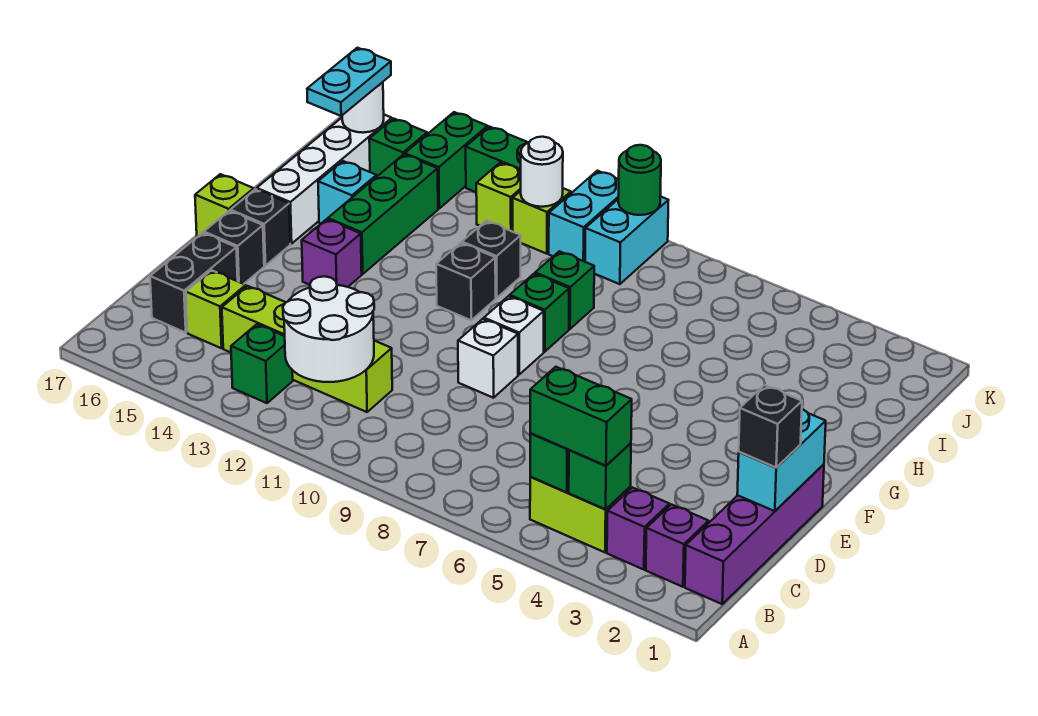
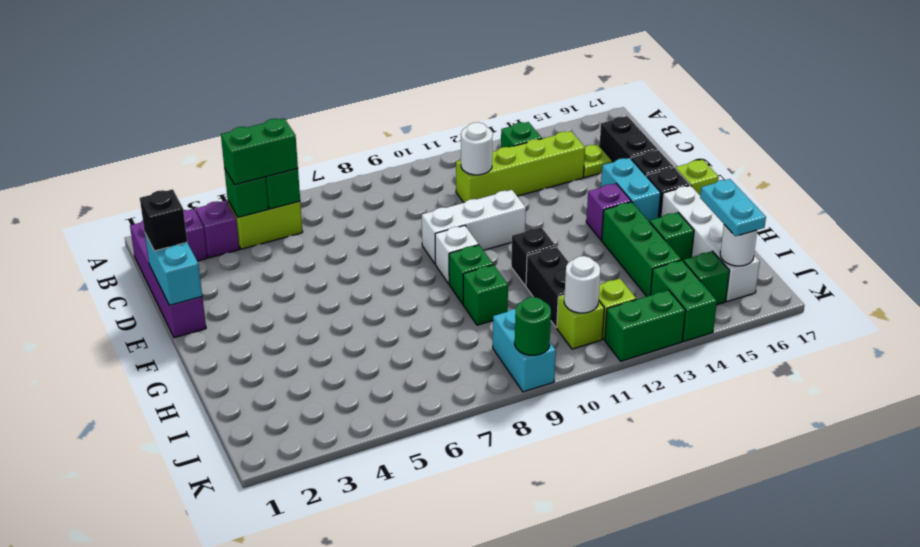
white 2x2 round brick [283,276,374,382] -> white 1x1 round brick [461,122,493,175]
lime 1x1 brick [186,270,246,348] -> lime 1x1 plate [584,145,612,178]
white 1x1 brick [458,319,518,398] -> white 1x3 brick [422,190,526,264]
black 1x1 brick [462,221,521,298] -> black 1x2 brick [526,247,569,328]
cyan 1x1 brick [318,161,377,223] -> green 1x1 brick [650,212,694,261]
cyan 1x2 brick [549,171,619,262] -> cyan 1x2 brick moved to [601,158,661,222]

